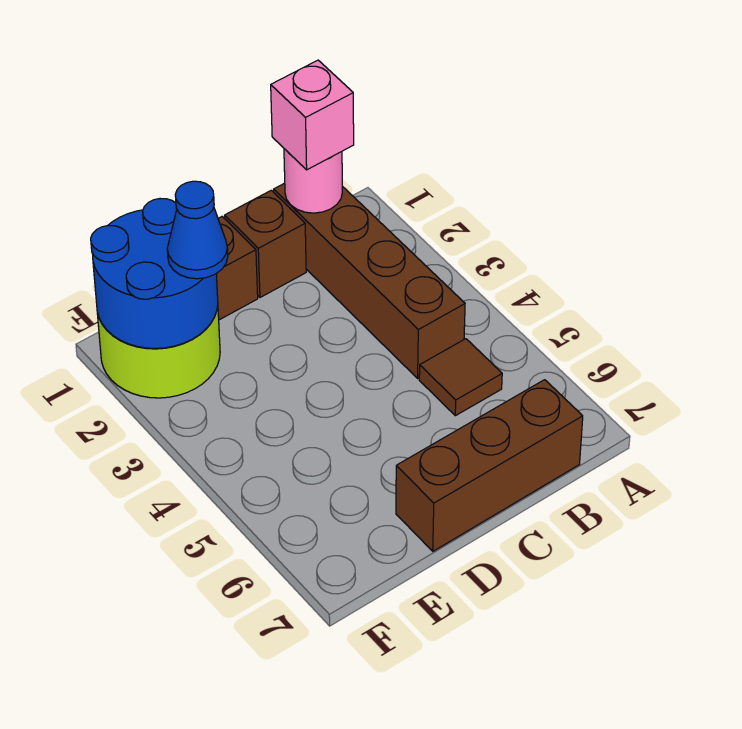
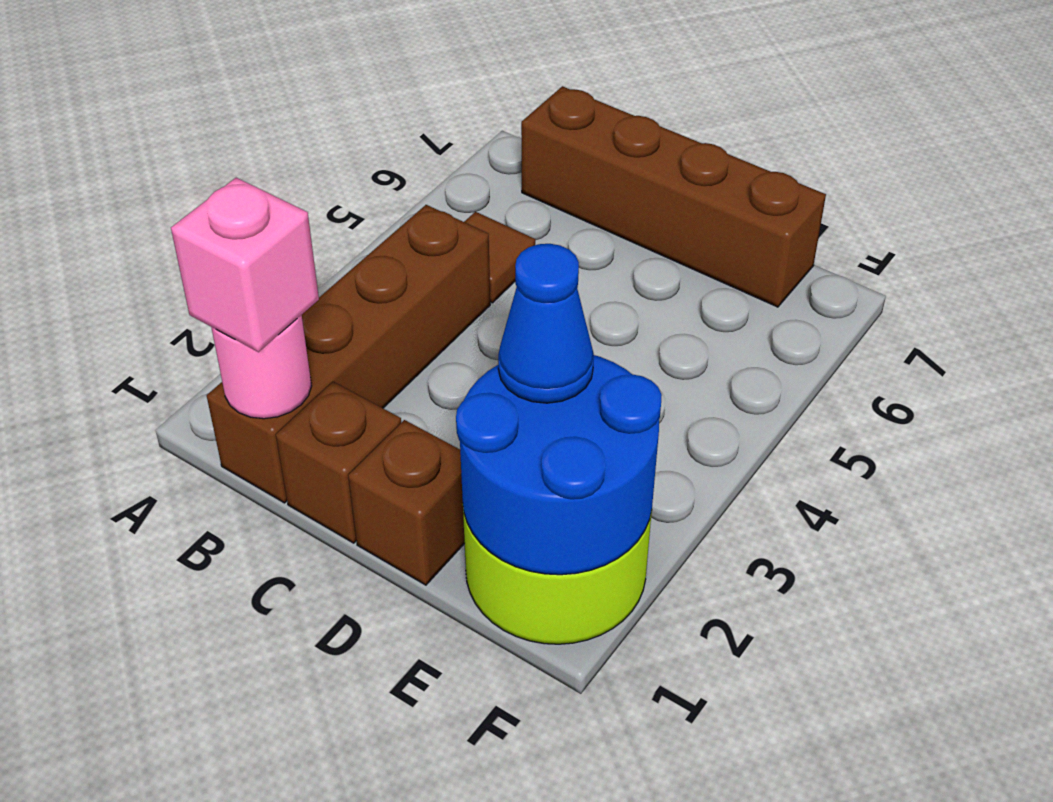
brown 1x3 brick [396,380,583,551] -> brown 1x4 brick [521,86,826,307]

